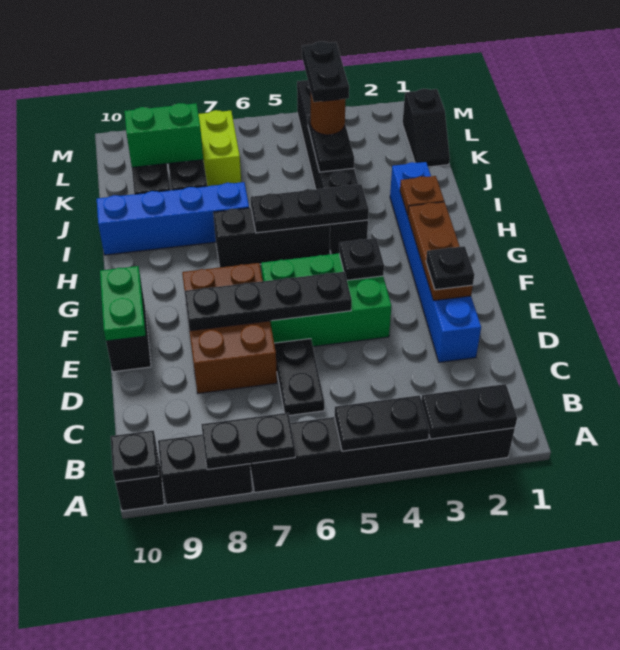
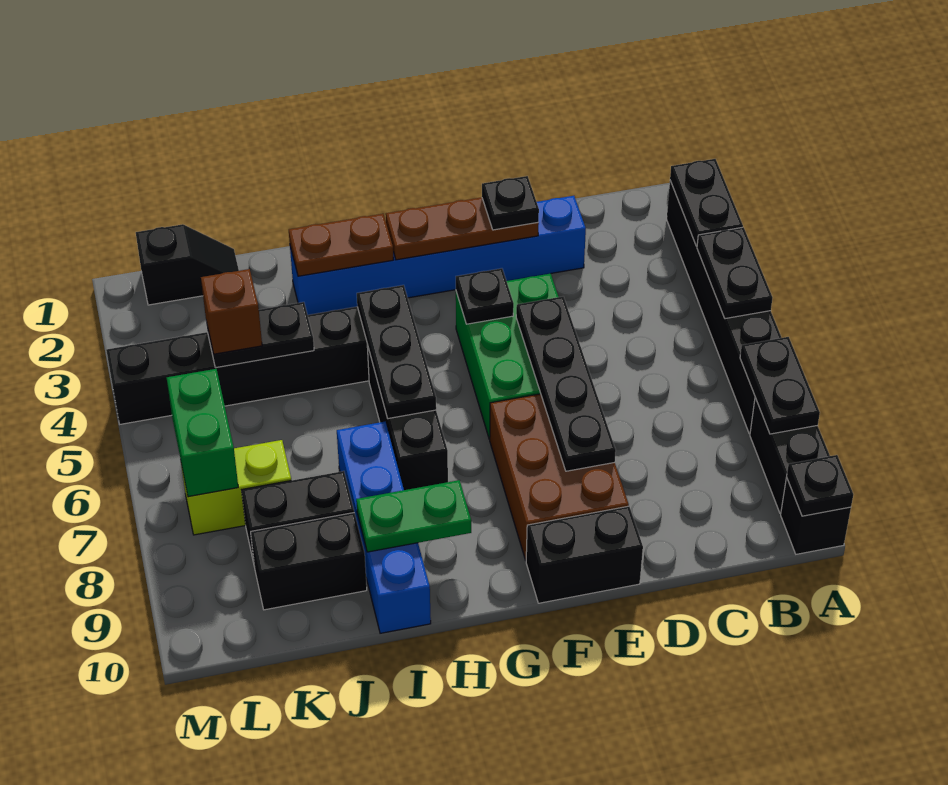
black 1x2 plate [274,339,324,415] -> none
brown 2x3 brick [182,263,277,393] -> brown 2x3 brick turned to [489,394,629,560]
green 1x2 plate [100,266,146,341] -> green 1x2 plate moved to [356,480,471,552]
brown 1x1 plate [400,176,444,215] -> brown 1x2 plate [289,214,393,276]
brown 1x1 round brick [311,94,346,135] -> brown 1x1 brick [201,269,262,354]
black 1x2 plate [302,41,349,102] -> none
green 1x2 brick [124,103,203,167] -> green 1x2 brick moved to [167,369,238,497]

